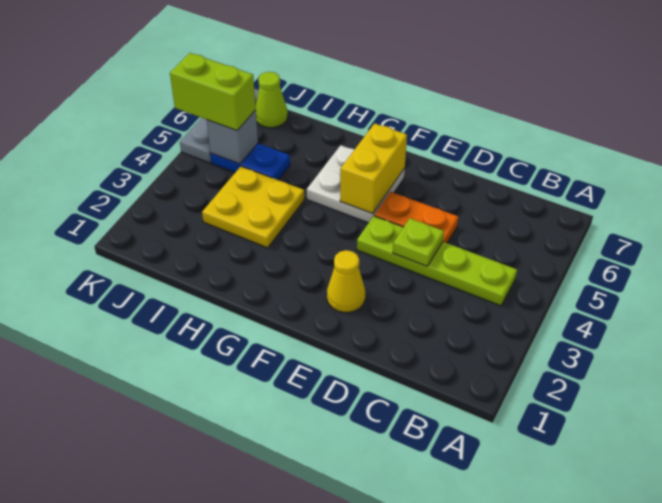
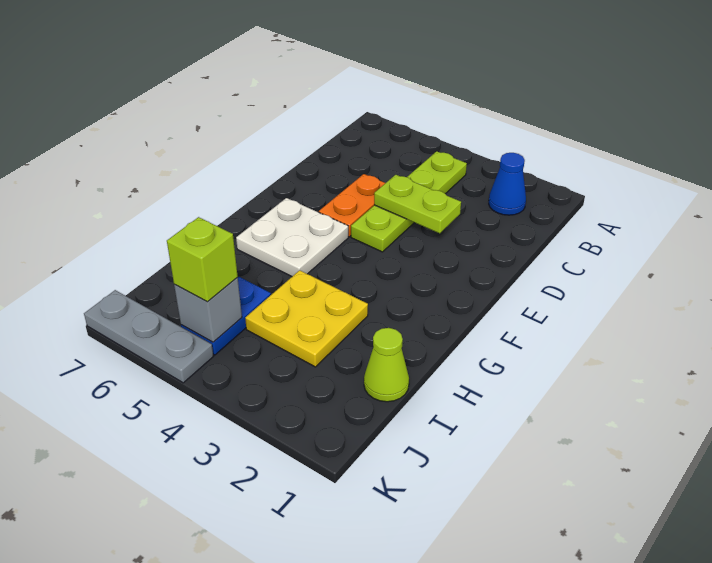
none -> blue 1x1 cone [489,153,526,215]
lime 1x1 plate [393,218,444,266] -> lime 1x2 plate [374,175,461,233]
yellow 1x1 cone [327,250,365,312] -> none
yellow 1x2 brick [340,123,407,213] -> none
lime 1x2 brick [170,53,256,130] -> lime 1x1 brick [167,217,238,302]
lime 1x1 cone [256,72,288,128] -> lime 1x1 cone moved to [364,328,409,402]

